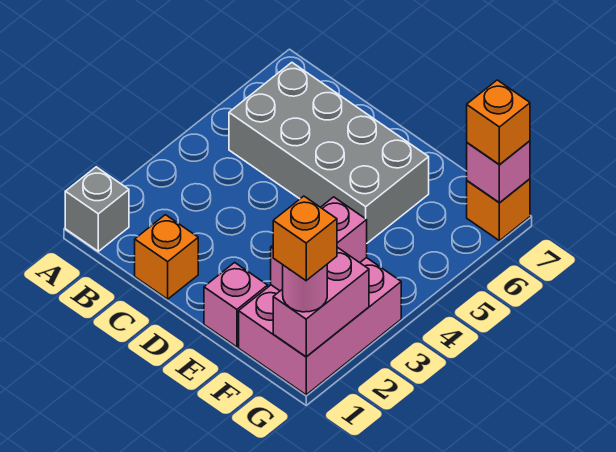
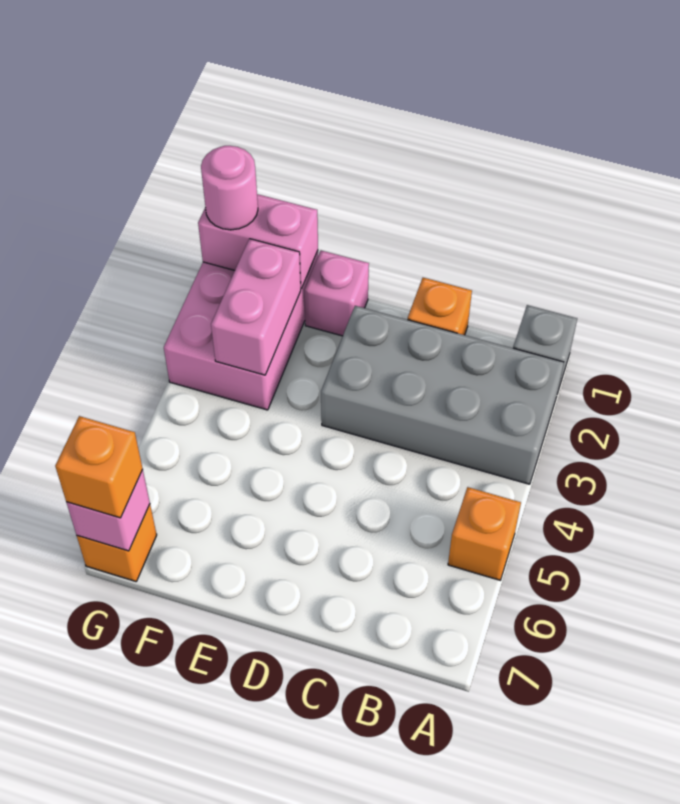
grey 2x4 brick [229,62,429,243] -> grey 2x4 brick moved to [321,306,564,484]
pink 1x2 brick [273,247,369,357] -> pink 1x2 brick turned to [198,194,318,288]
orange 1x1 brick [273,196,337,281] -> orange 1x1 brick moved to [448,487,521,580]

